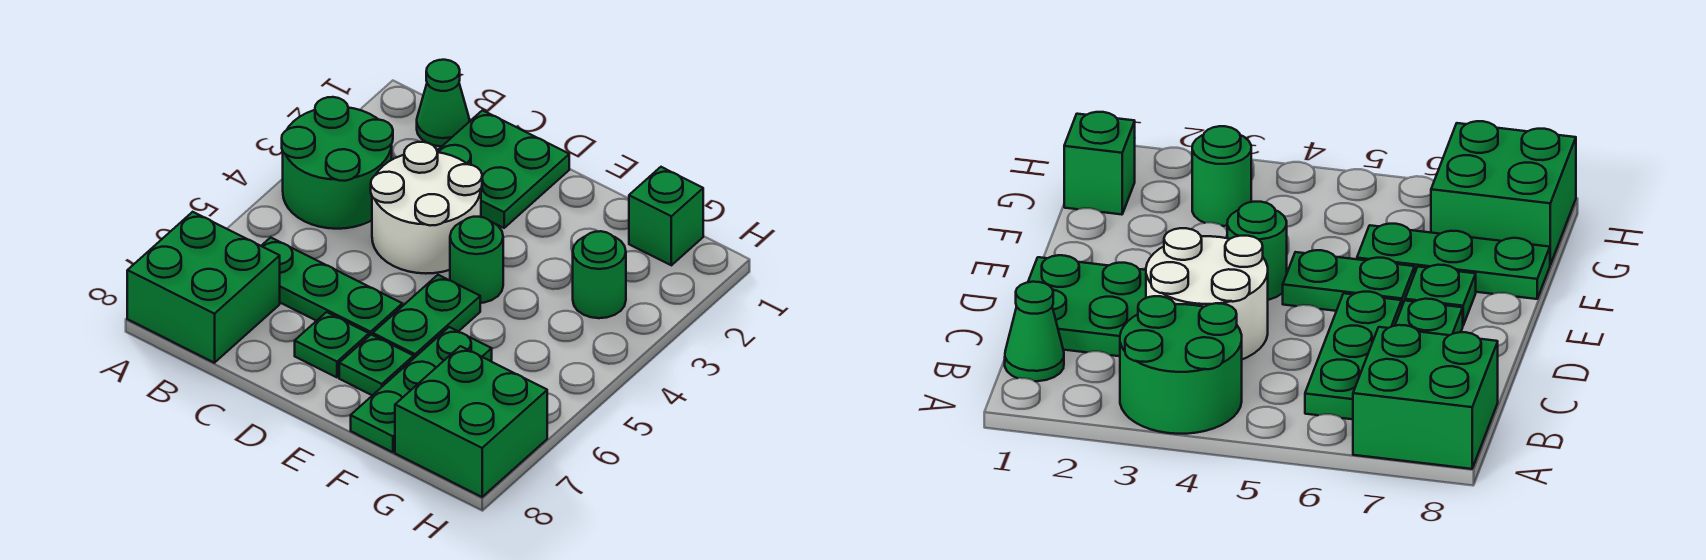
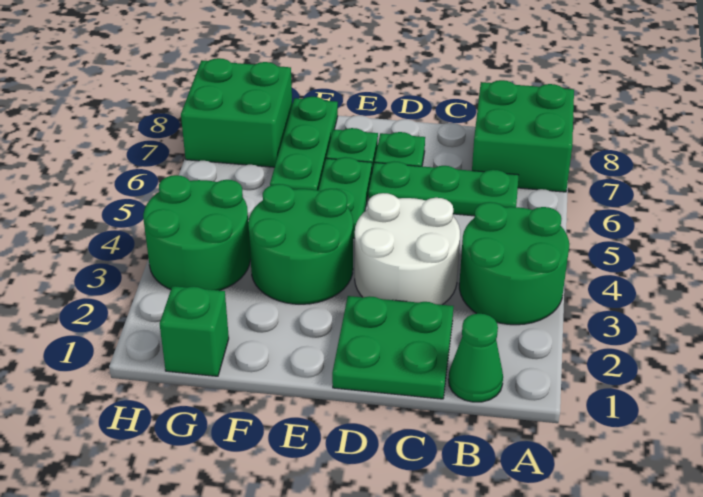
green 1x1 round brick [450,217,503,303] -> green 2x2 round brick [248,184,353,304]
green 1x1 round brick [573,231,626,318] -> green 2x2 round brick [143,175,251,291]

